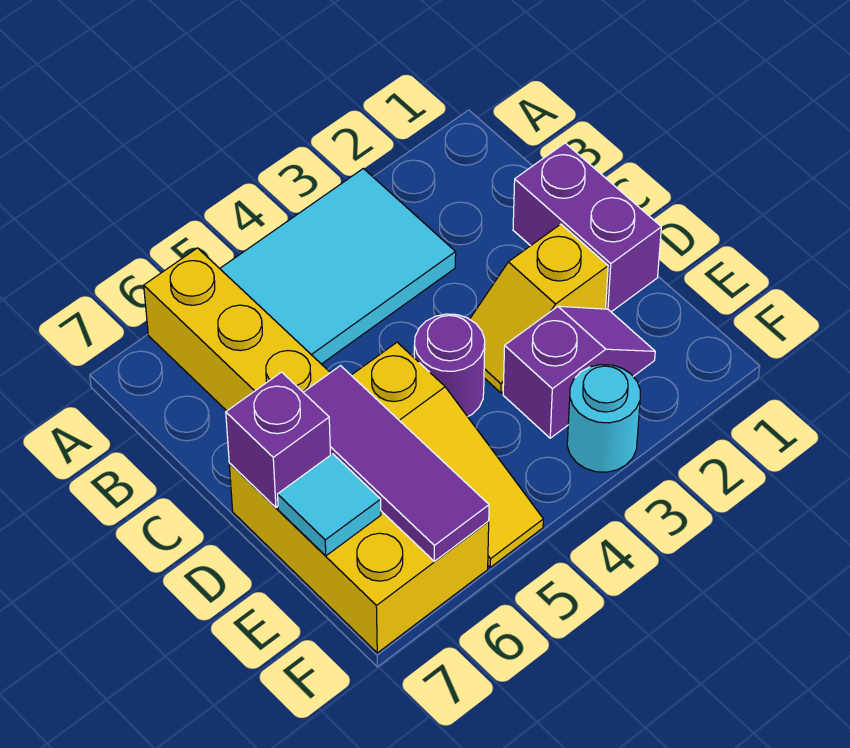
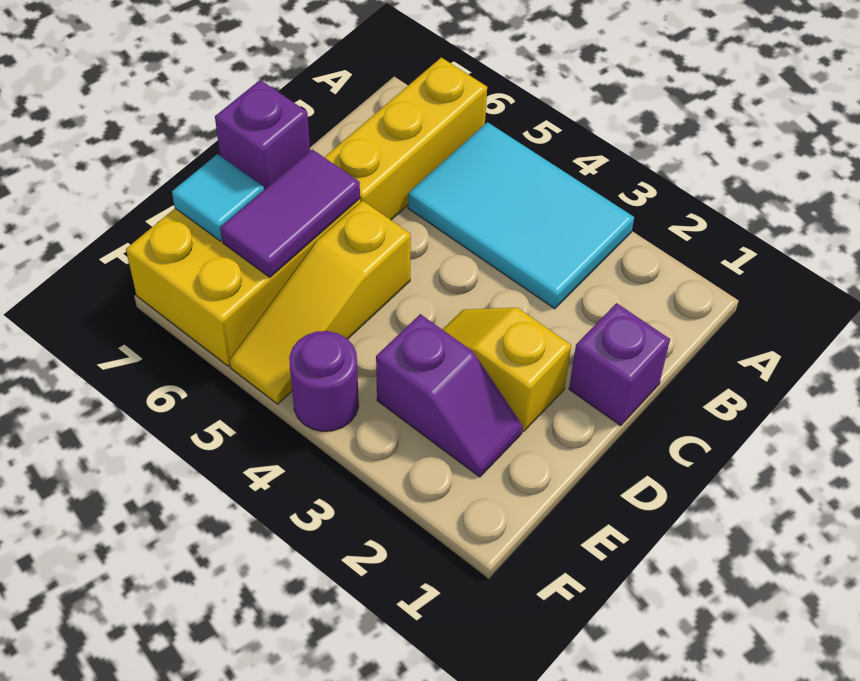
purple 1x2 brick [513,143,661,312] -> purple 1x1 brick [569,303,670,425]
purple 1x1 round brick [414,314,485,417] -> purple 1x1 round brick moved to [289,331,359,432]
purple 1x3 tile [303,366,489,561] -> purple 1x2 tile [221,149,360,277]
cyan 1x1 round brick [567,365,640,472] -> none

